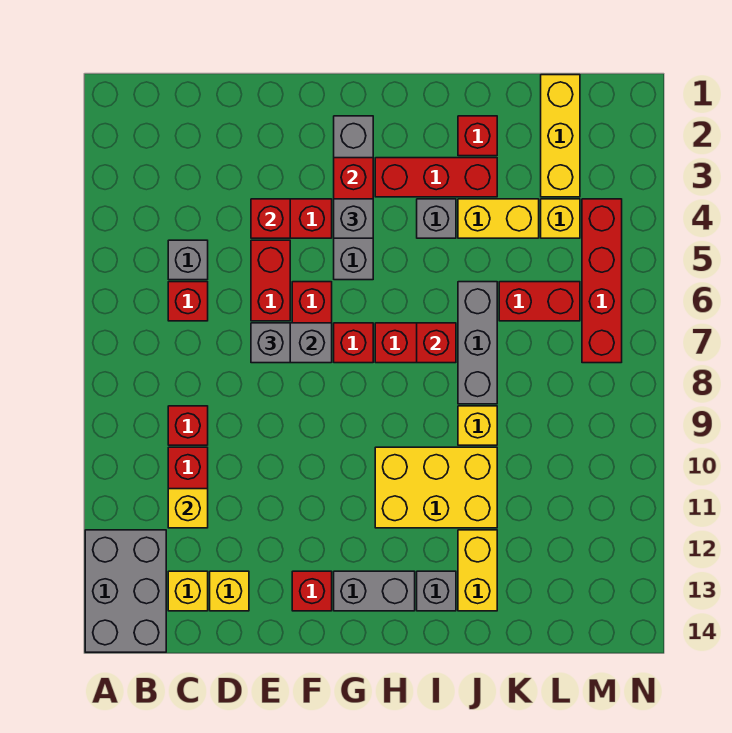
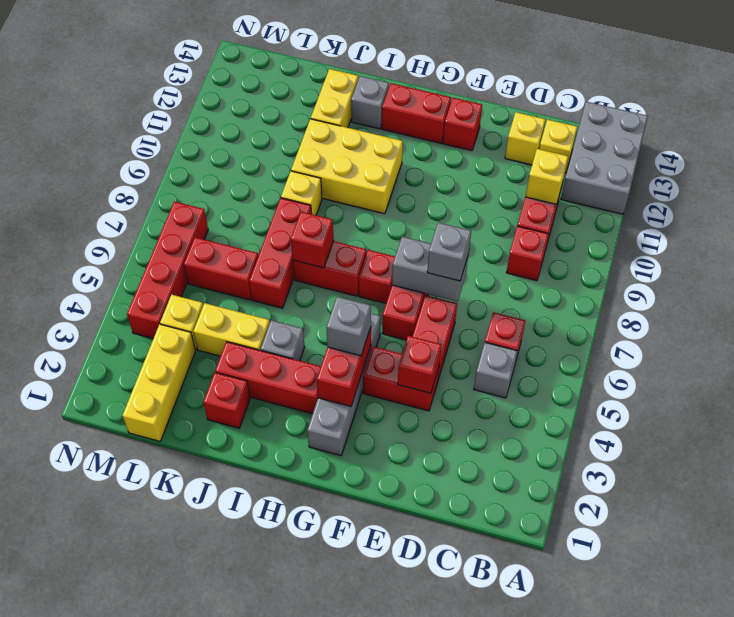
grey 1x2 brick [334,571,415,611] -> red 1x2 brick [382,83,451,143]
grey 1x3 brick [458,282,497,404] -> red 1x3 brick [249,198,312,308]

